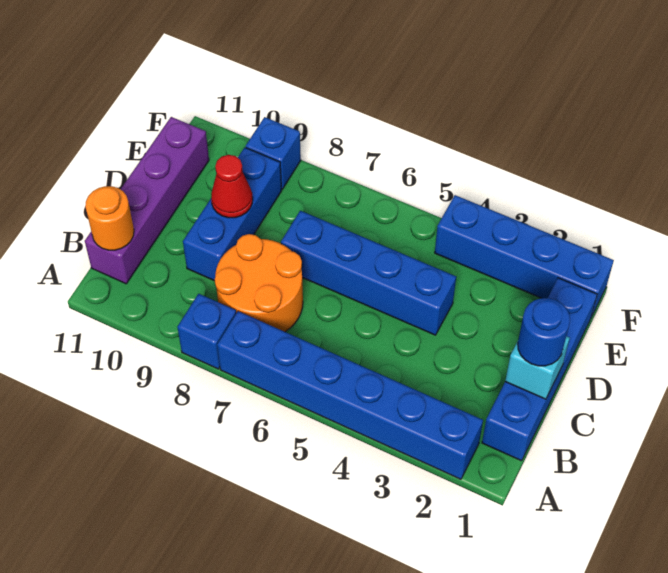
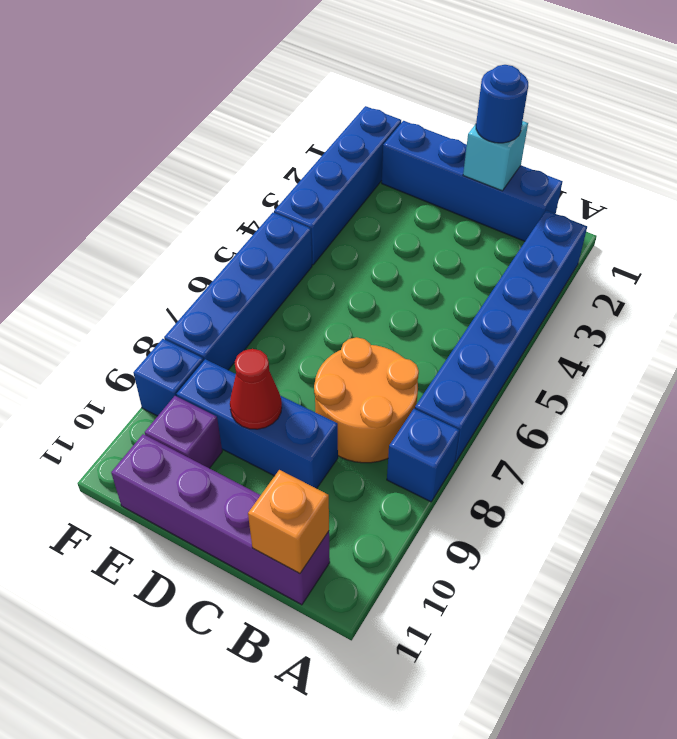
orange 1x1 round brick [85,186,134,250] -> orange 1x1 brick [248,470,329,574]
blue 1x4 brick [281,211,456,335] -> blue 1x4 brick moved to [164,212,312,370]
none -> purple 1x1 brick [145,396,222,468]

